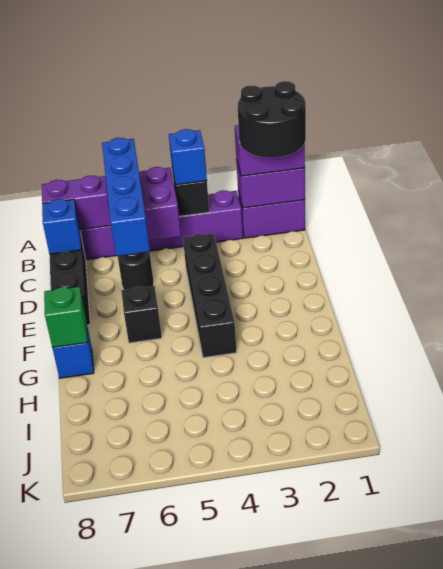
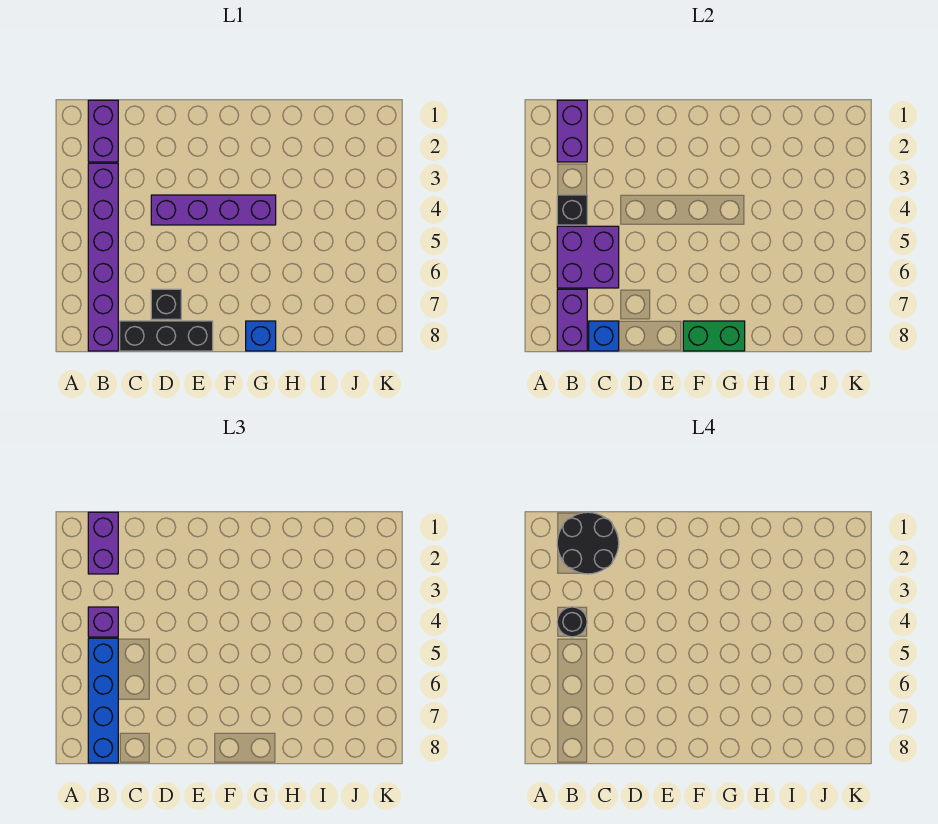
blue 1x1 brick [169,129,207,185] -> purple 1x1 brick [88,607,118,637]
blue 1x4 brick [102,138,150,256] -> blue 1x4 brick turned to [88,638,118,763]
black 1x4 brick [183,234,237,358] -> purple 1x4 brick [151,195,276,225]
black 1x1 round brick [118,252,154,290] -> black 1x1 round brick moved to [557,607,587,637]
black 1x1 brick [121,286,162,343] -> black 1x1 brick moved to [151,289,181,319]
green 1x1 brick [44,287,88,348] -> green 1x2 brick [683,321,745,351]

